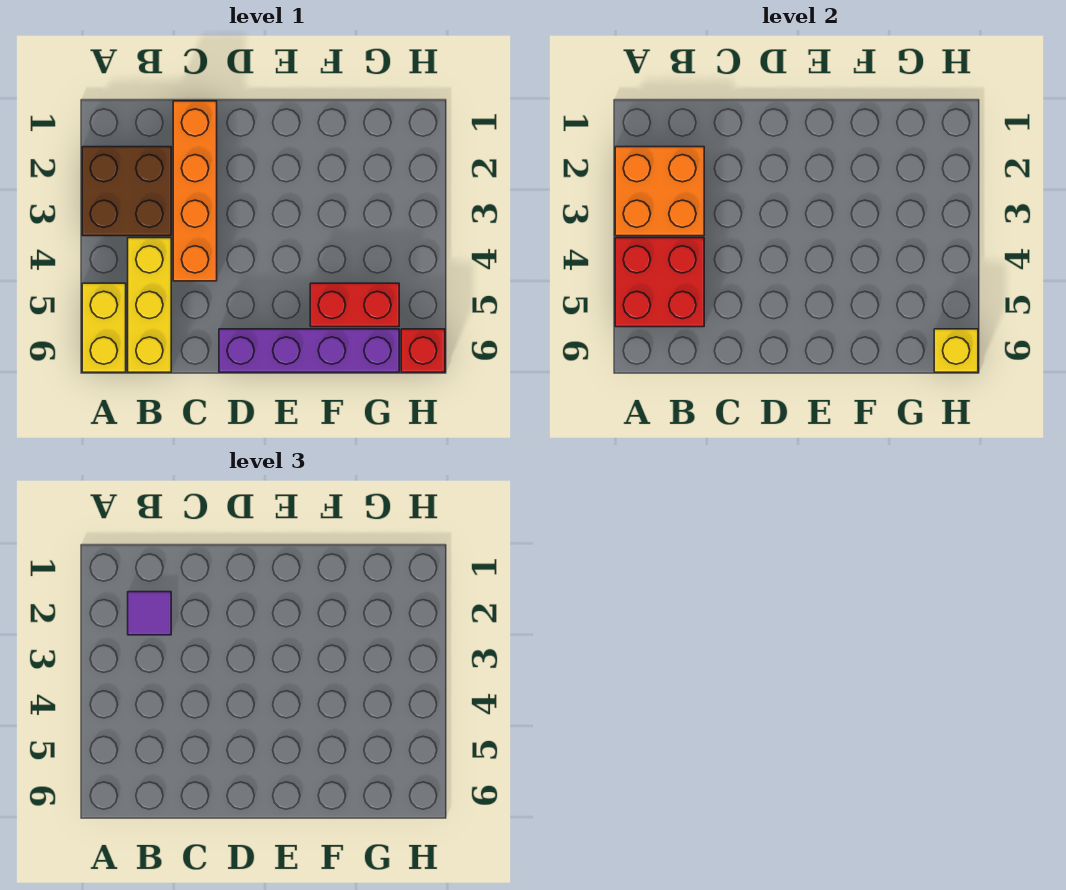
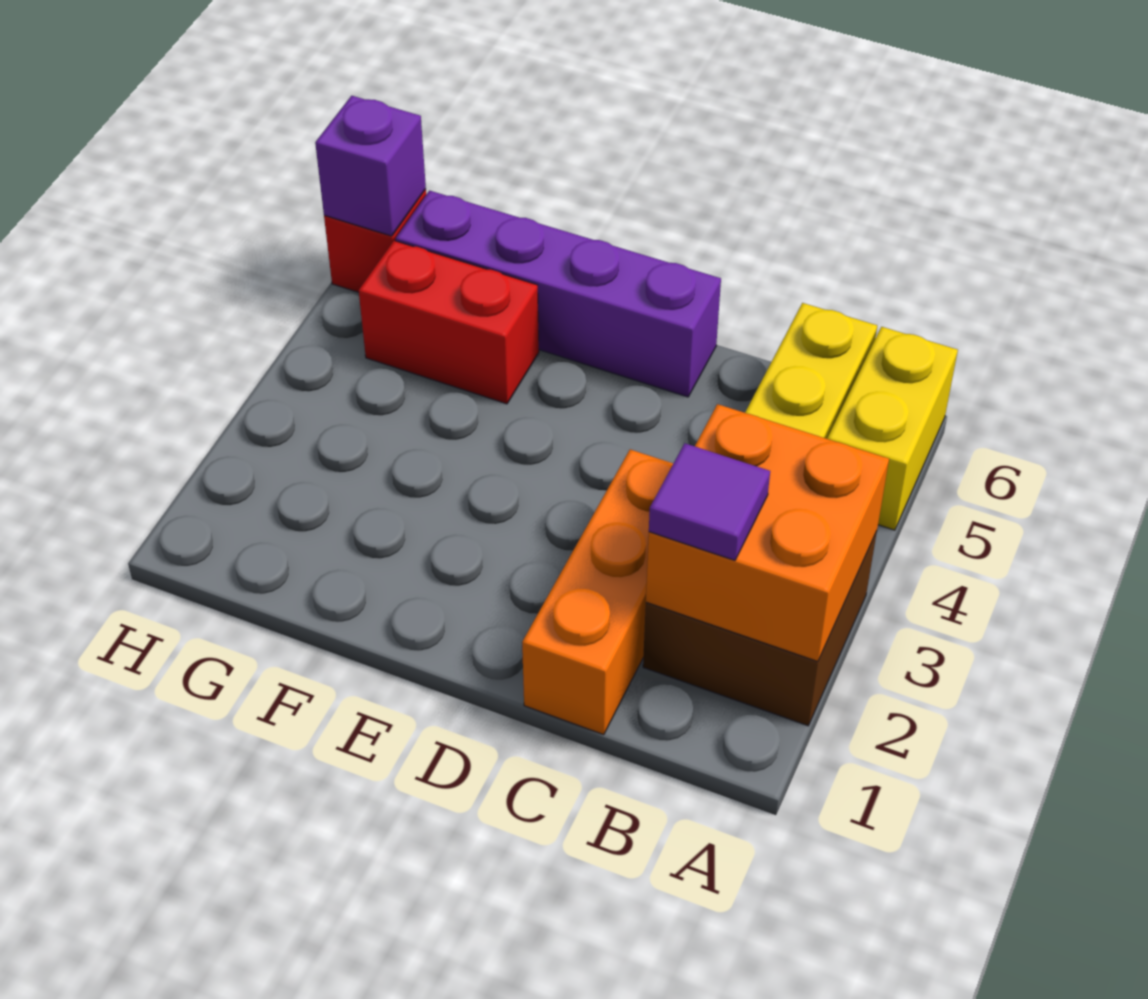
red 2x2 brick [615,238,704,327] -> none
orange 1x4 brick [173,101,217,281] -> orange 1x3 brick [522,449,673,735]
yellow 1x1 brick [934,329,978,372] -> purple 1x1 brick [315,96,426,236]

